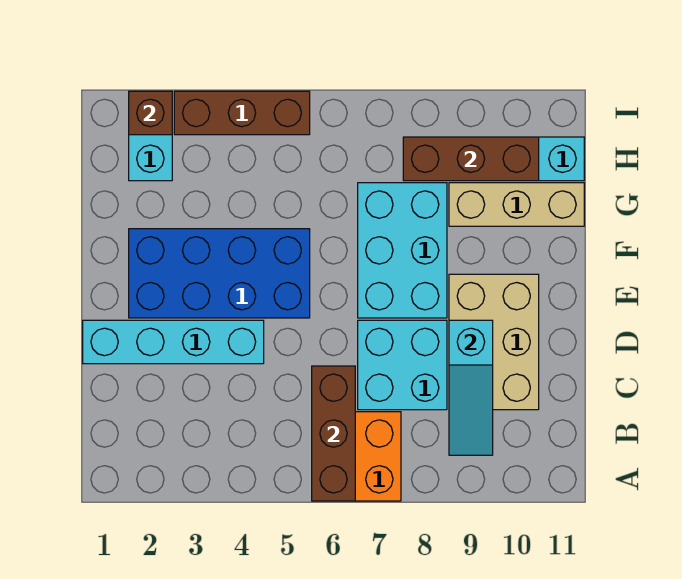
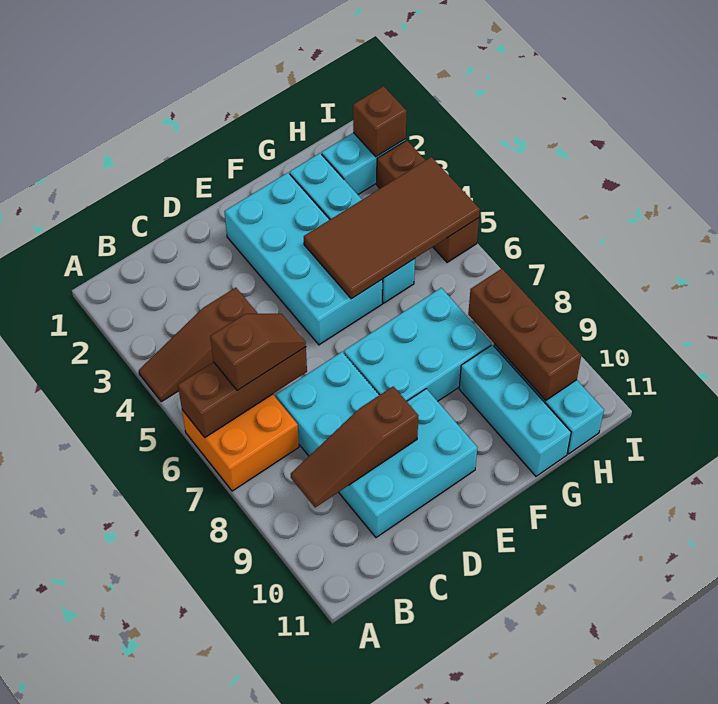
none -> brown 1x3 slope [139,288,258,402]
none -> brown 1x2 slope [210,314,306,391]
cyan 1x3 slope [449,320,493,455] -> brown 1x3 slope [291,386,418,508]
tan 2x3 brick [449,274,539,410] -> cyan 2x3 brick [339,389,477,537]
cyan 1x4 brick [83,320,264,364] -> cyan 1x4 brick moved to [290,153,415,303]
blue 2x4 brick [129,229,310,318] -> cyan 2x4 brick [224,173,383,345]
none -> brown 2x4 tile [304,157,480,299]
tan 1x3 brick [449,183,584,226] -> cyan 1x3 brick [459,345,571,476]

